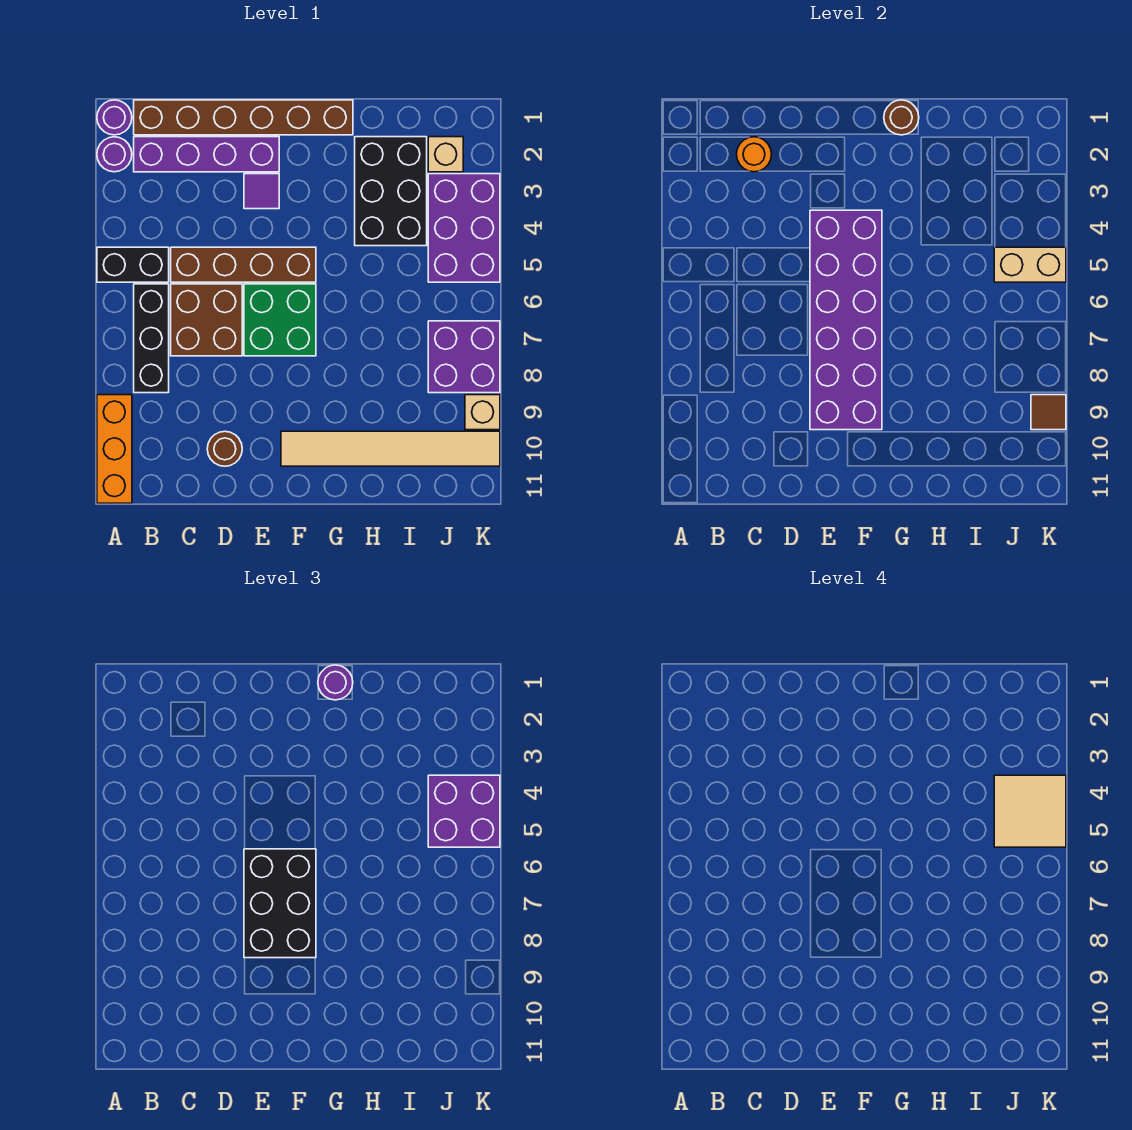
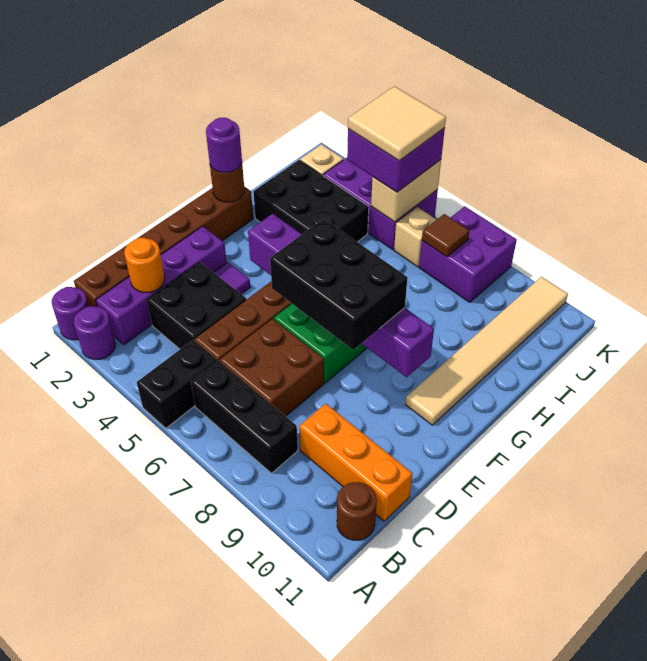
orange 1x3 brick [97,395,132,503] -> orange 1x3 brick moved to [299,404,413,521]
none -> black 2x2 brick [147,262,246,349]
brown 1x1 round brick [207,431,242,466] -> brown 1x1 round brick moved to [337,482,377,540]
purple 2x6 brick [810,210,882,430] -> purple 1x6 brick [248,214,434,377]
tan 1x1 brick [465,395,500,430] -> tan 1x1 brick moved to [394,207,437,267]
brown 1x1 tile [1031,395,1066,430] -> brown 1x1 tile moved to [422,214,469,257]

